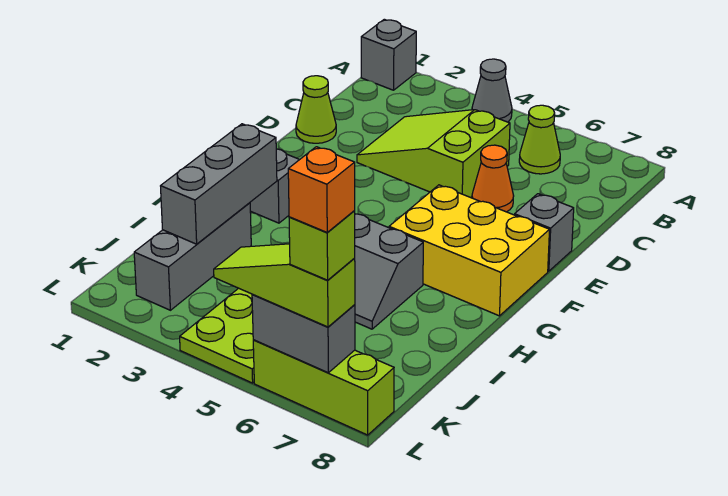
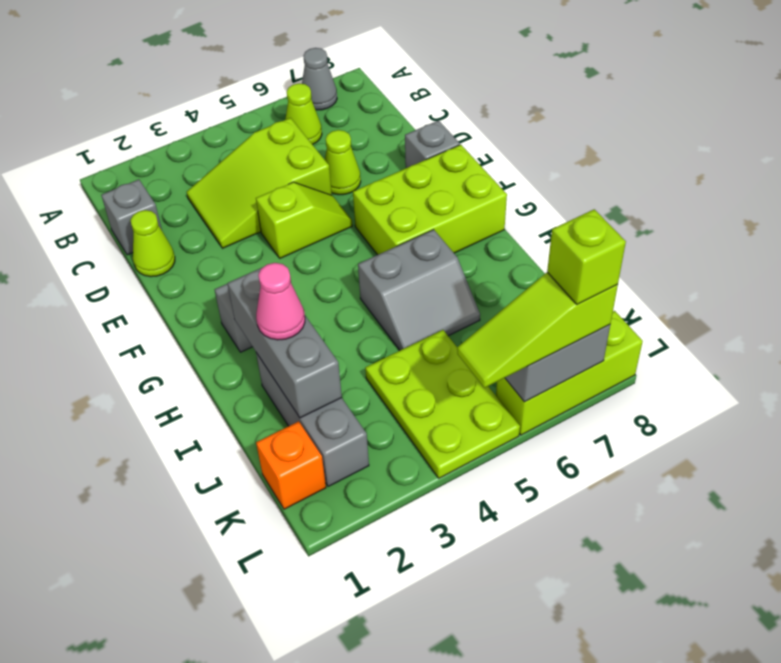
grey 1x1 brick [361,19,416,90] -> grey 1x1 brick moved to [101,179,162,255]
grey 1x1 cone [472,59,512,122] -> grey 1x1 cone moved to [302,48,337,110]
orange 1x1 cone [472,145,514,212] -> lime 1x1 cone [325,130,361,195]
none -> lime 1x2 slope [256,182,352,258]
yellow 2x3 brick [389,185,549,316] -> lime 2x3 brick [353,145,507,255]
none -> pink 1x1 cone [256,263,305,340]
orange 1x1 brick [288,147,355,233] -> orange 1x1 brick moved to [256,421,326,509]

